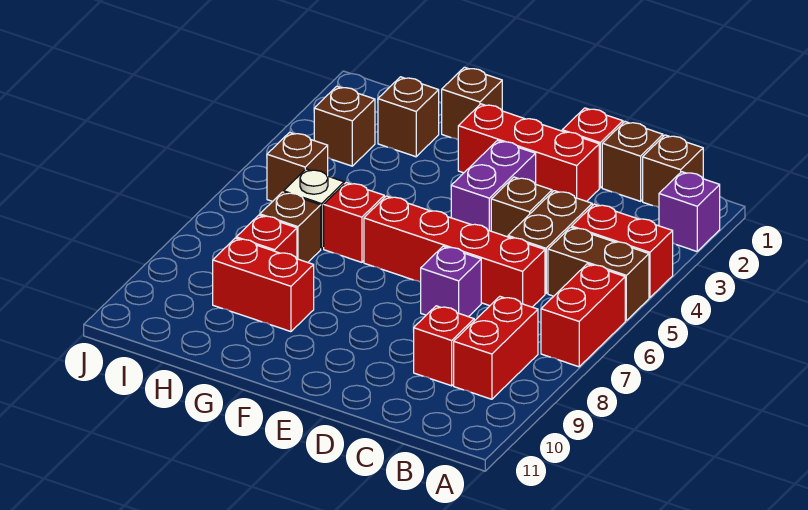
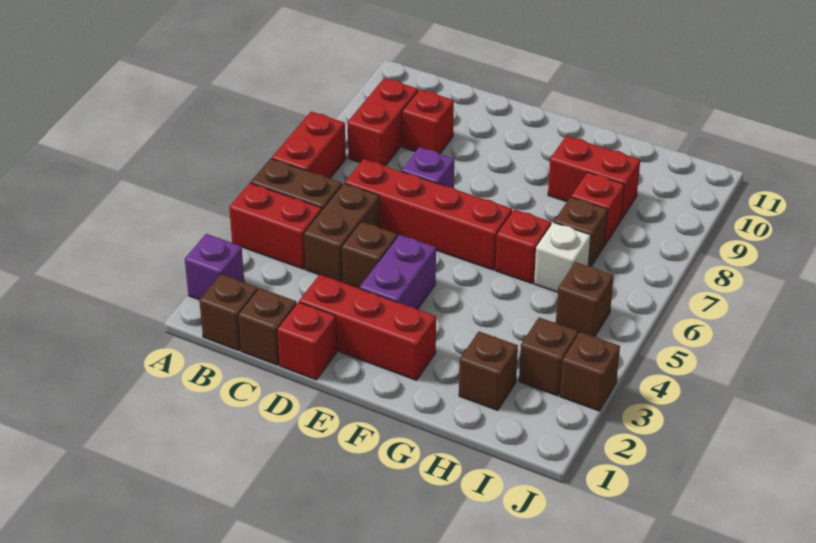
brown 1x1 brick [442,67,502,140] -> brown 1x1 brick moved to [560,332,620,411]

